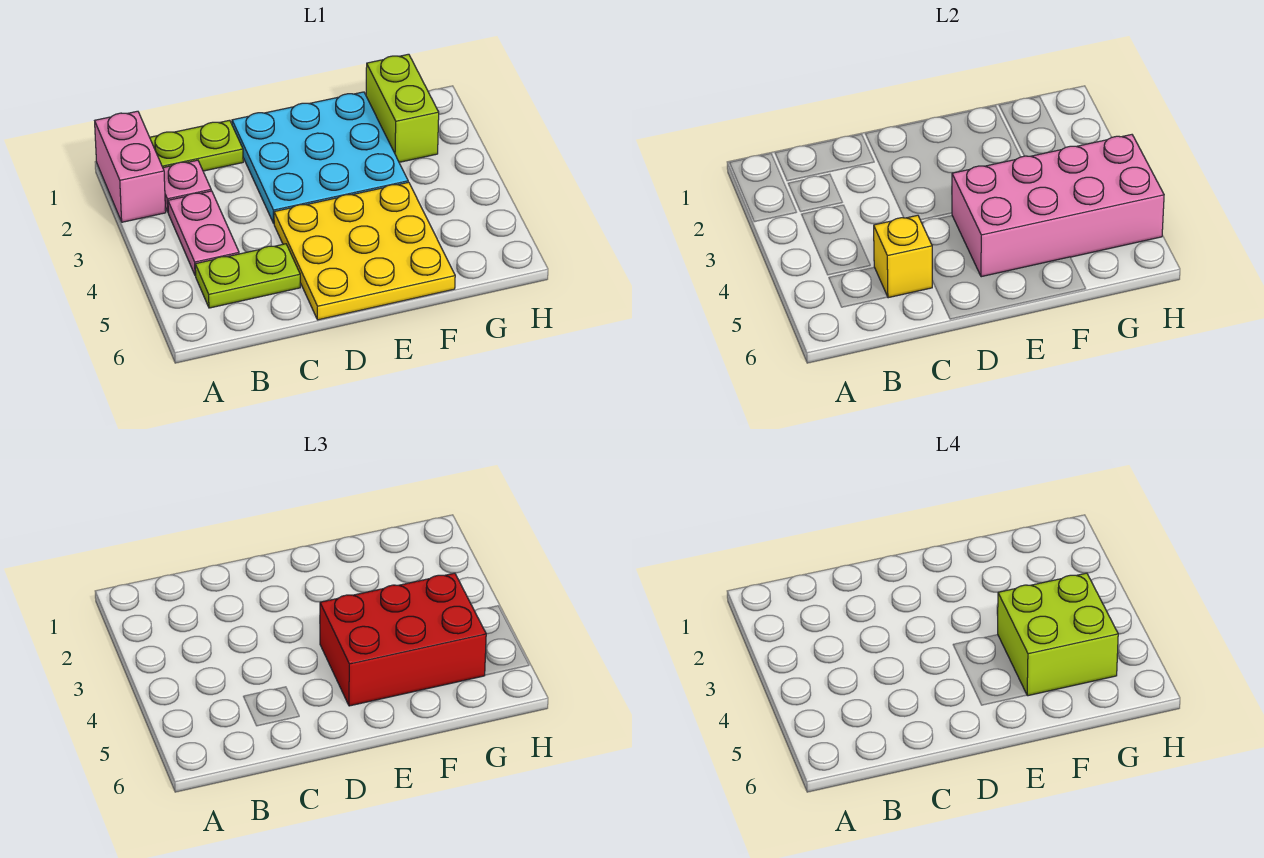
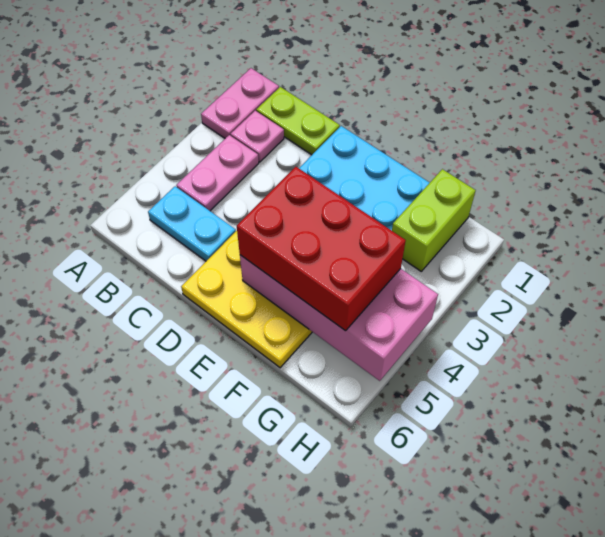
pink 1x2 brick [95,111,166,222] -> pink 1x2 plate [201,68,279,138]
lime 1x2 plate [195,244,300,308] -> cyan 1x2 plate [148,186,236,261]
yellow 1x1 brick [874,215,932,298] -> none
lime 2x2 brick [998,573,1118,696] -> none

